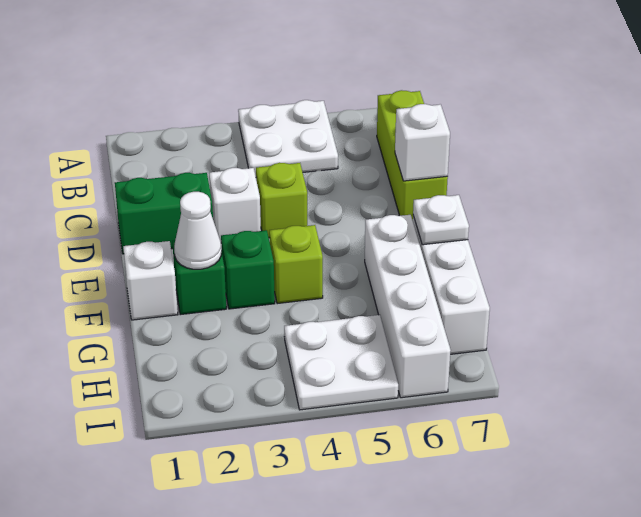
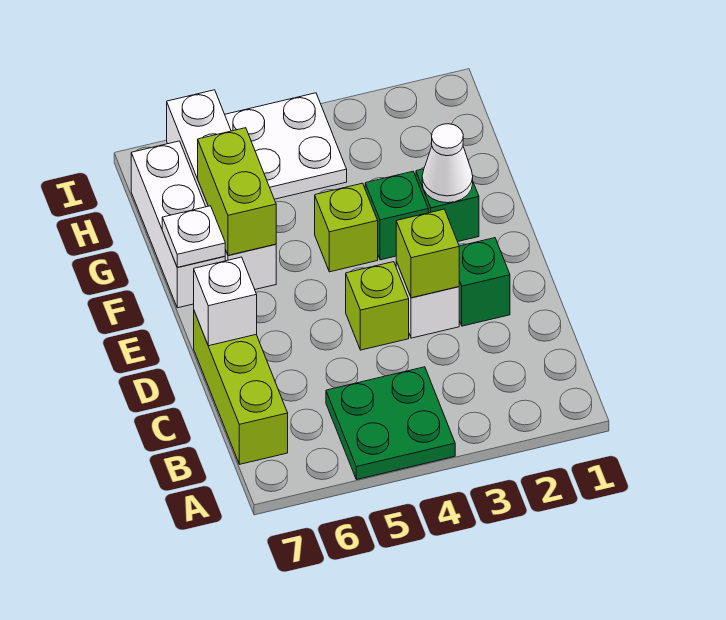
white 2x2 plate [238,100,338,176] -> green 2x2 plate [326,367,455,480]
green 1x2 brick [115,173,213,254] -> green 1x1 brick [459,238,510,326]
none -> lime 1x1 brick [396,209,459,298]
white 1x1 brick [123,241,178,320] -> none
none -> lime 1x2 brick [198,128,276,255]

